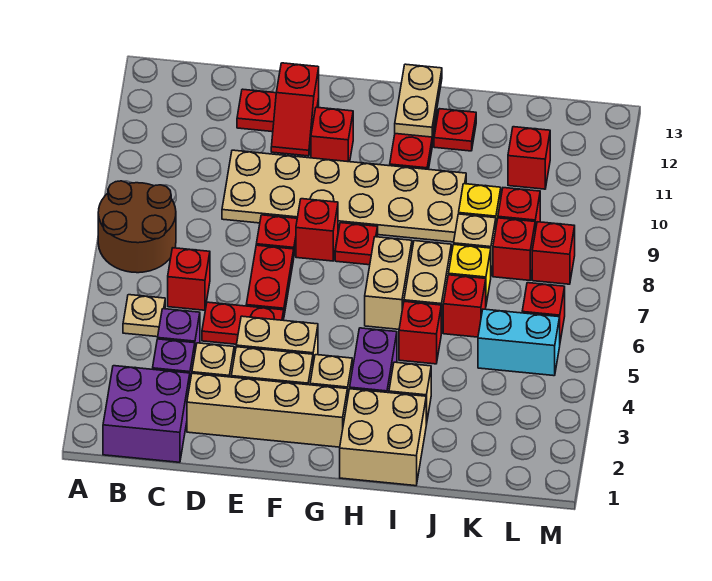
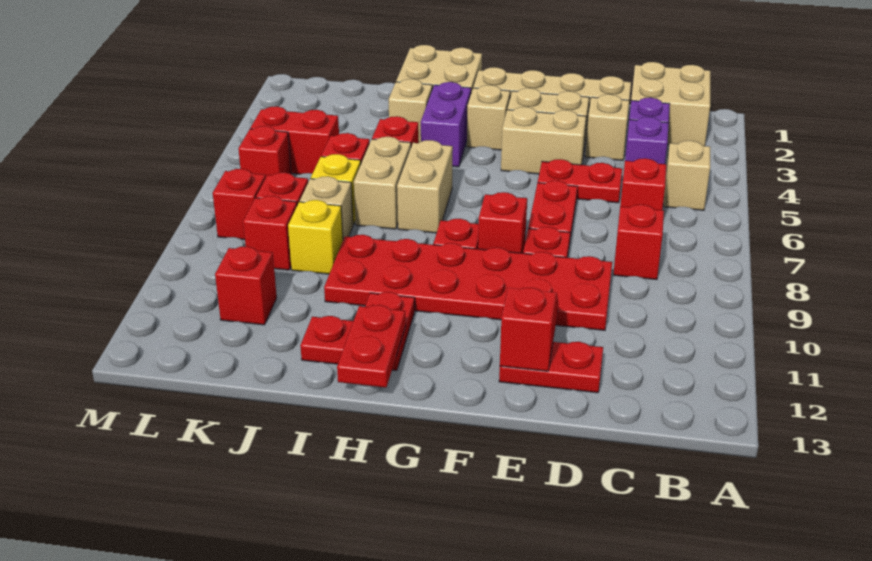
brown 2x2 round brick [98,181,176,273] -> none
purple 2x2 brick [103,366,190,462] -> tan 2x2 brick [631,62,710,146]
tan 1x1 plate [123,295,165,337] -> tan 1x1 brick [663,141,710,210]
tan 2x6 plate [222,150,466,242] -> red 2x6 plate [324,235,612,330]
red 1x1 brick [311,107,353,162] -> red 1x1 brick moved to [613,205,664,280]
tan 1x2 plate [395,64,442,137] -> red 1x2 plate [337,305,406,388]
cyan 1x2 brick [478,309,560,376] -> red 1x2 brick [250,107,339,174]

